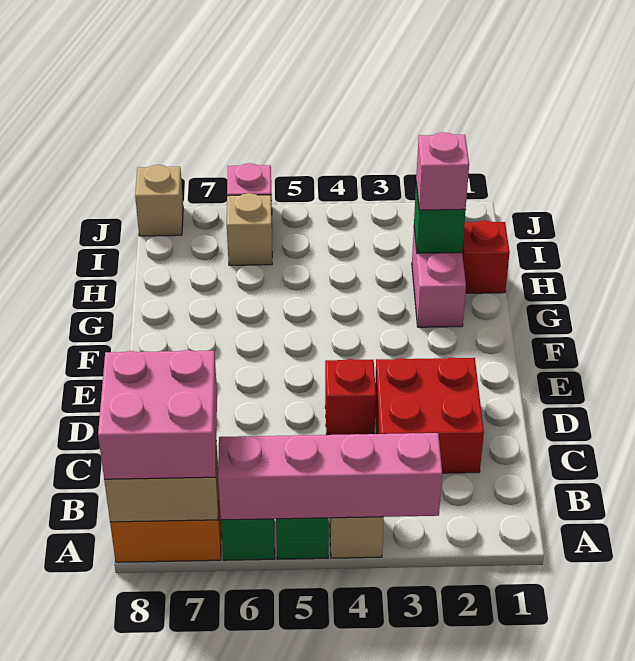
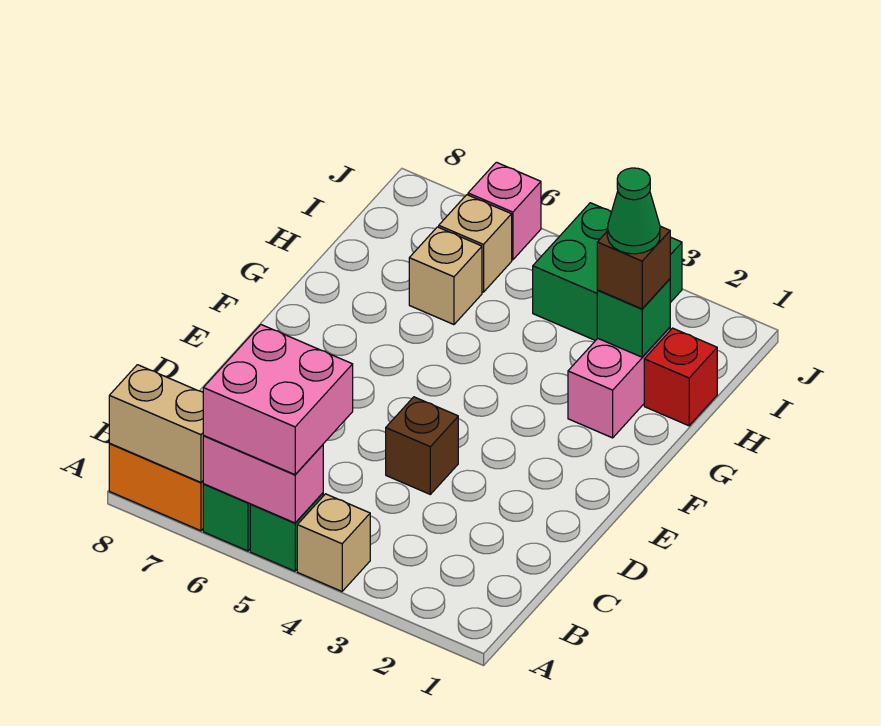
pink 1x4 brick [218,433,442,520] -> pink 1x2 brick [203,436,323,523]
pink 2x2 brick [98,350,217,480] -> pink 2x2 brick moved to [203,325,353,475]
red 2x2 brick [375,357,484,473] -> none
red 1x1 brick [325,359,376,435] -> brown 1x1 brick [386,397,458,494]
pink 1x1 brick [416,132,469,210] -> brown 1x1 brick [597,226,670,309]
none -> green 1x1 cone [607,168,660,254]
none -> green 2x2 brick [533,203,682,341]
tan 1x1 brick [135,165,183,236] -> tan 1x1 brick moved to [409,227,482,325]

